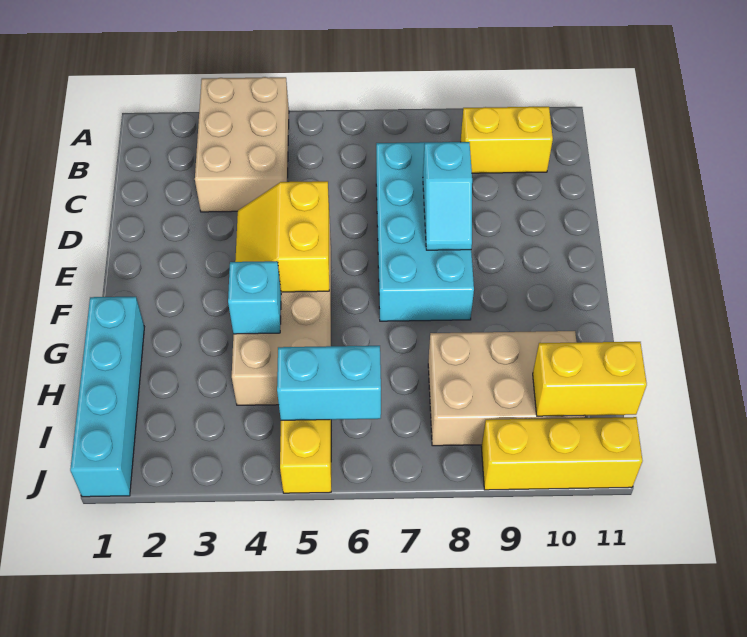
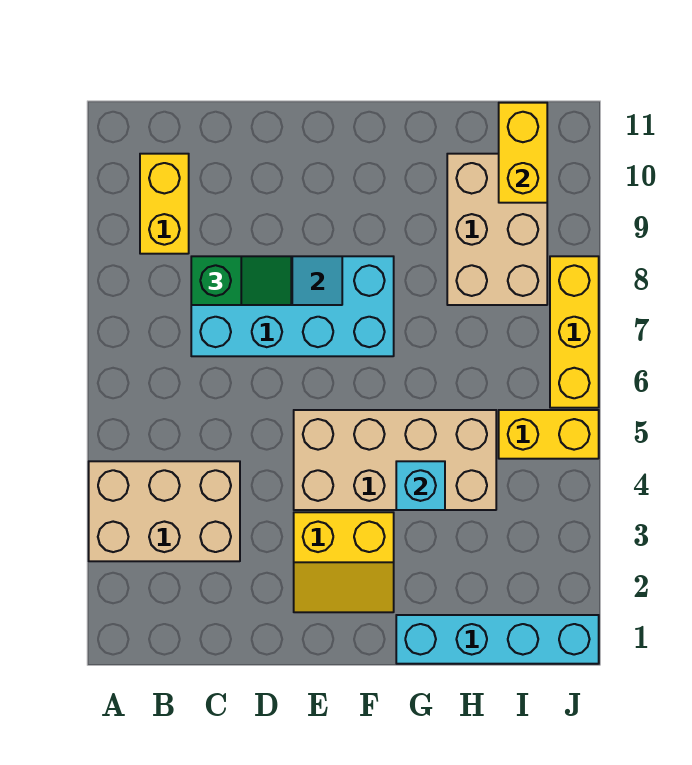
none -> green 1x2 slope [191,256,291,305]
yellow 2x2 slope [235,181,329,292] -> yellow 2x2 slope moved to [294,512,394,612]
cyan 1x2 brick [277,346,381,420] -> none
yellow 1x3 brick [482,417,643,490] -> yellow 1x3 brick moved to [550,256,599,408]

